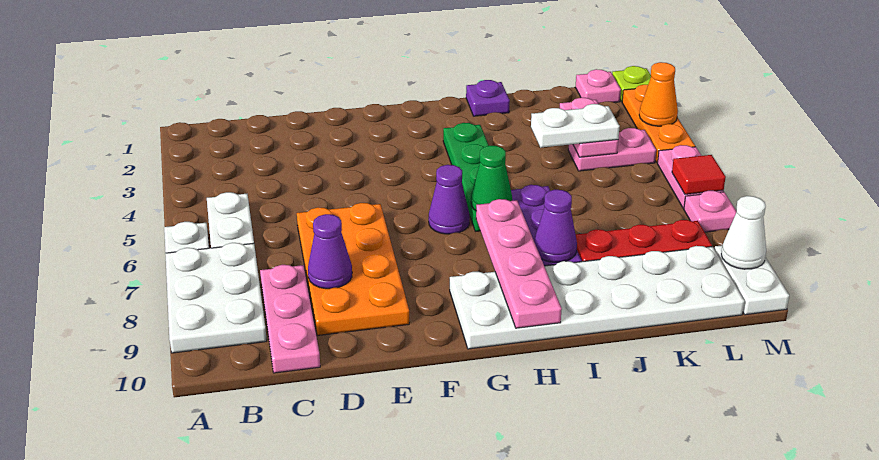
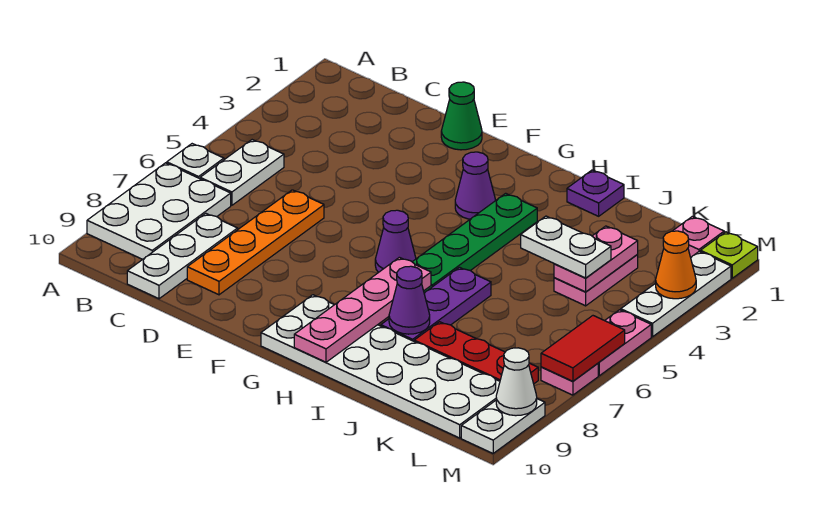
pink 1x3 plate [260,265,320,373] -> white 1x3 plate [127,213,238,299]
orange 2x4 plate [297,203,409,336] -> orange 1x4 plate [187,190,324,295]
purple 1x1 cone [308,214,352,289] -> purple 1x1 cone moved to [455,152,496,219]
green 1x1 cone [471,146,512,211] -> green 1x1 cone moved to [441,82,482,150]
pink 1x2 plate [568,128,656,171] -> pink 1x2 plate turned to [554,254,638,306]
orange 1x3 plate [622,85,695,163] -> white 1x3 plate [621,251,731,337]
red 1x1 tile [672,155,726,194] -> red 1x2 tile [541,316,625,381]

